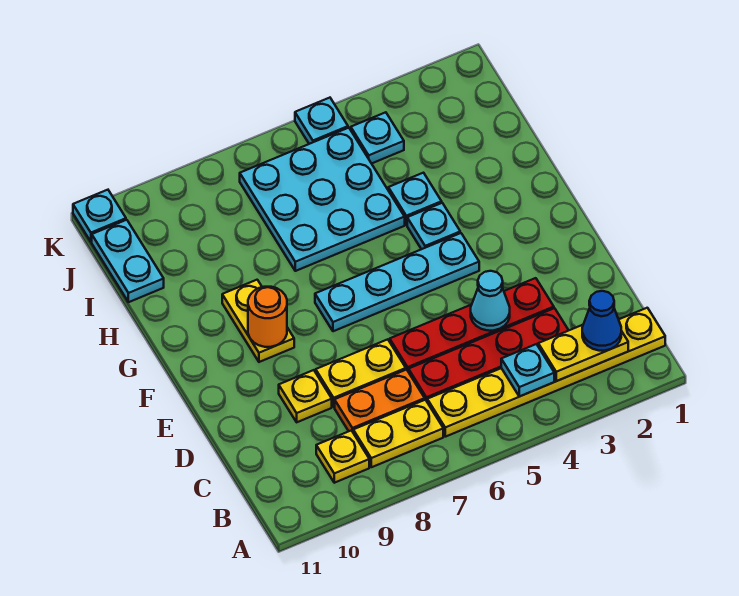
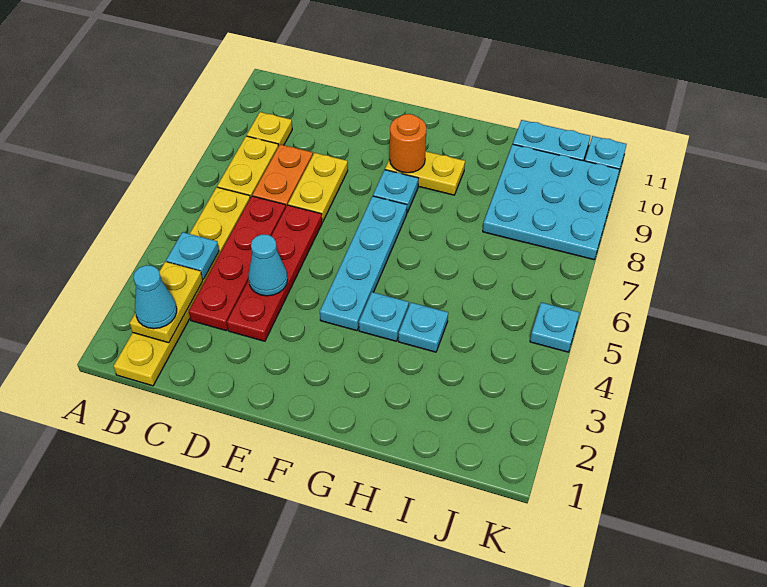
blue 1x1 cone [582,291,621,351] -> cyan 1x1 cone [133,265,177,329]
yellow 1x1 plate [279,370,332,422] -> none
cyan 3x3 plate [240,128,405,271] -> cyan 3x3 plate moved to [483,144,620,260]
cyan 1x1 plate [351,112,404,164] -> cyan 1x1 plate moved to [373,170,418,212]

